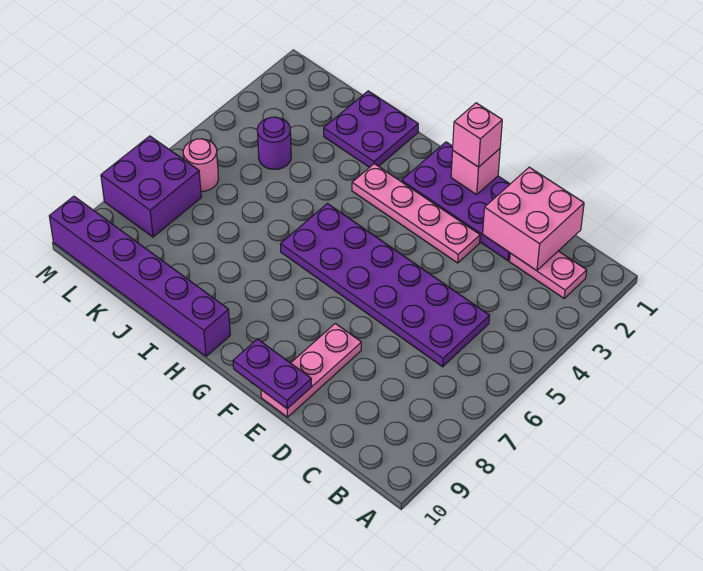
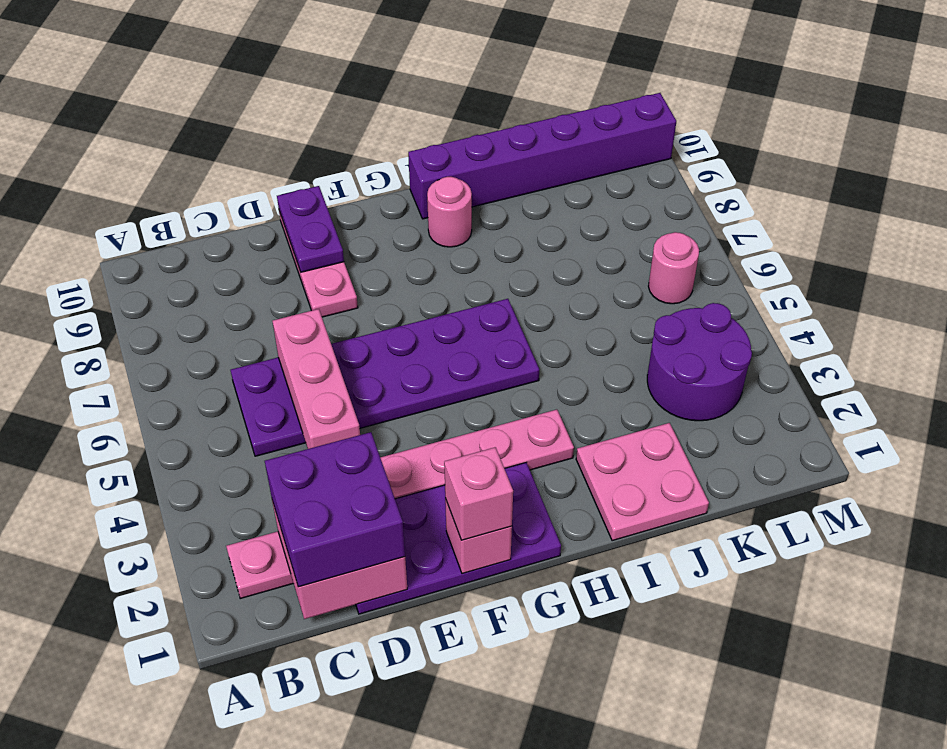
none -> pink 1x3 brick [273,309,360,449]
purple 1x2 plate [233,339,312,409] -> purple 1x2 plate turned to [277,186,344,272]
none -> pink 1x1 round brick [427,177,472,247]
purple 2x2 plate [324,91,418,167] -> pink 2x2 plate [576,423,709,541]
purple 1x1 round brick [257,117,291,169] -> purple 2x2 round brick [647,303,752,421]
purple 2x2 brick [101,136,201,237] -> purple 2x2 brick moved to [265,432,405,587]

